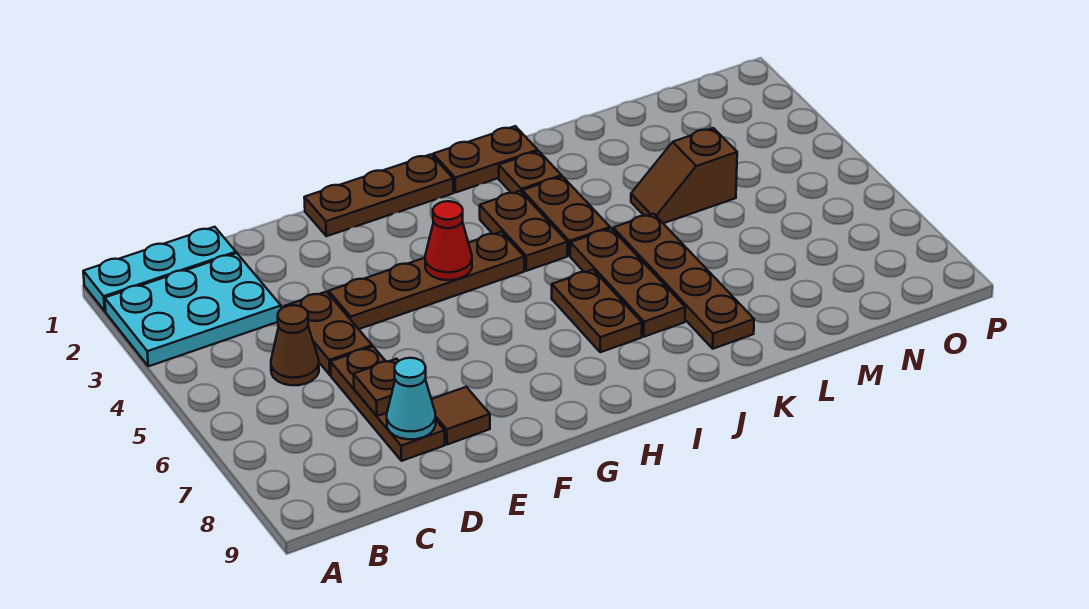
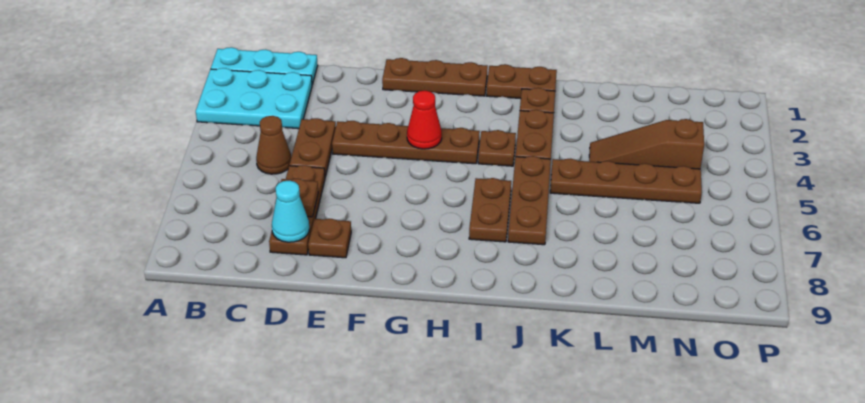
brown 1x1 tile [431,387,490,445] -> brown 1x1 plate [308,219,351,258]
brown 1x2 plate [480,191,567,271] -> brown 1x1 plate [478,130,516,166]
brown 1x4 plate [613,214,754,349] -> brown 1x4 plate turned to [550,159,702,203]
brown 1x2 slope [631,128,737,223] -> brown 1x3 slope [589,119,704,169]

